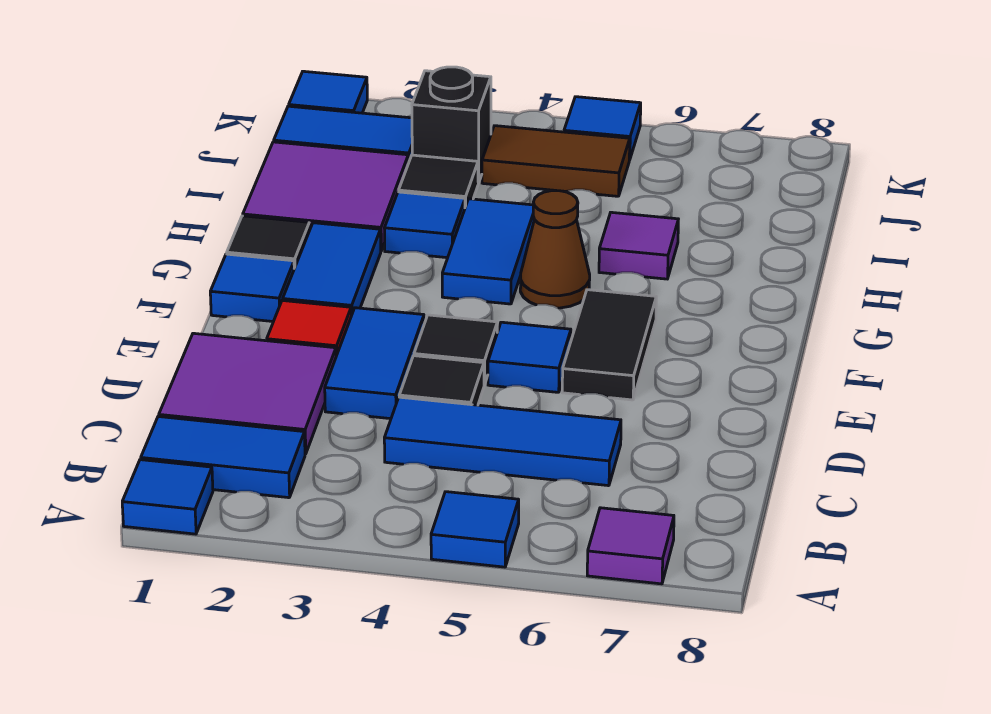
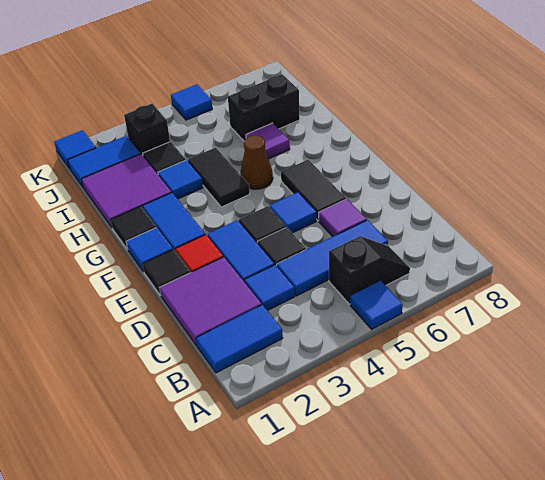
blue 1x1 tile [122,460,213,534] -> blue 1x1 tile moved to [245,265,295,311]
purple 1x1 tile [587,508,674,584] -> purple 1x1 tile moved to [319,199,367,237]
none -> black 1x2 slope [329,236,410,304]
none -> black 1x1 tile [143,249,191,296]
blue 1x2 tile [442,199,534,304] -> black 1x2 tile [188,147,250,207]
none -> black 1x2 brick [228,74,300,141]
brown 1x2 tile [482,126,630,196] -> none

